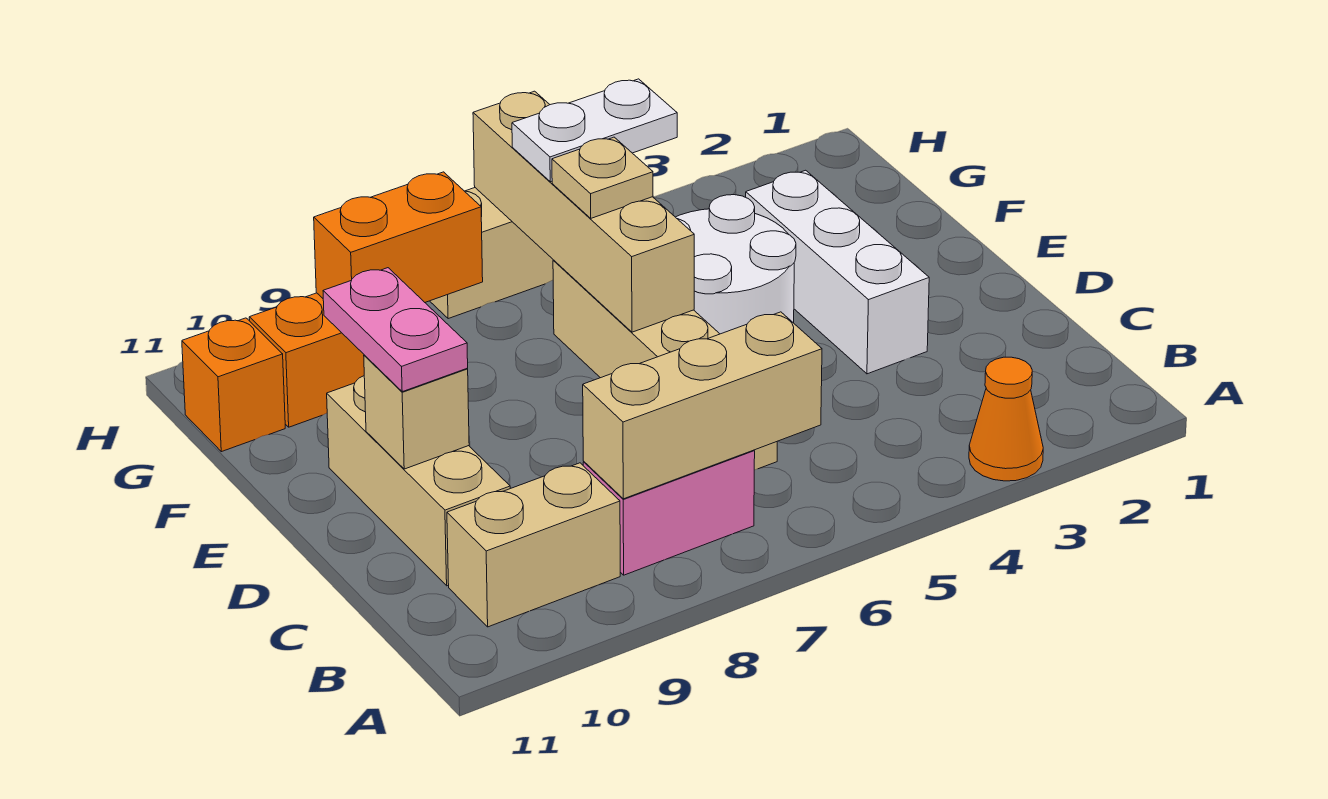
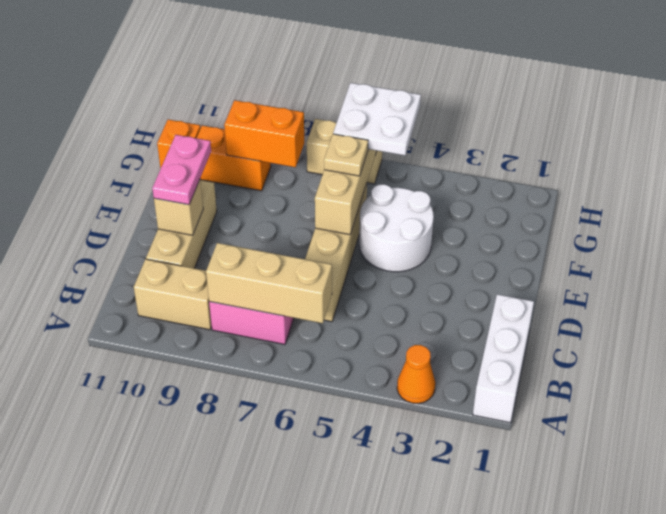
white 1x3 brick [746,170,929,374] -> white 1x3 brick moved to [473,294,534,423]
white 1x2 plate [512,79,677,182] -> white 2x2 plate [333,83,421,155]

